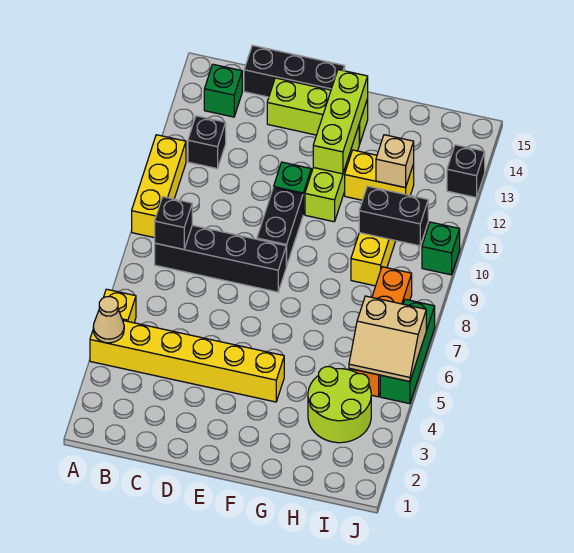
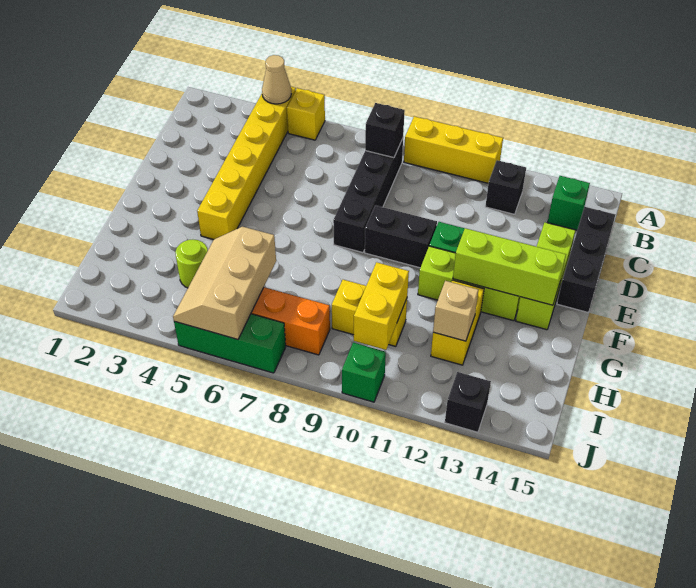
lime 2x2 round brick [308,367,371,443] -> lime 1x1 round brick [175,240,208,288]
black 1x2 brick [359,186,428,246] -> yellow 1x2 brick [354,262,409,350]
tan 2x2 slope [349,296,426,382] -> tan 2x3 slope [173,227,276,339]

